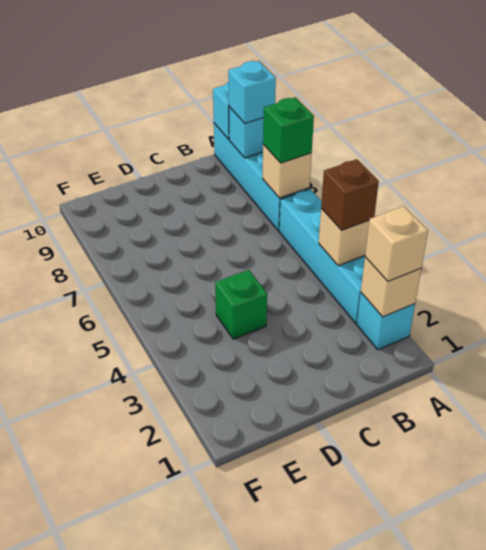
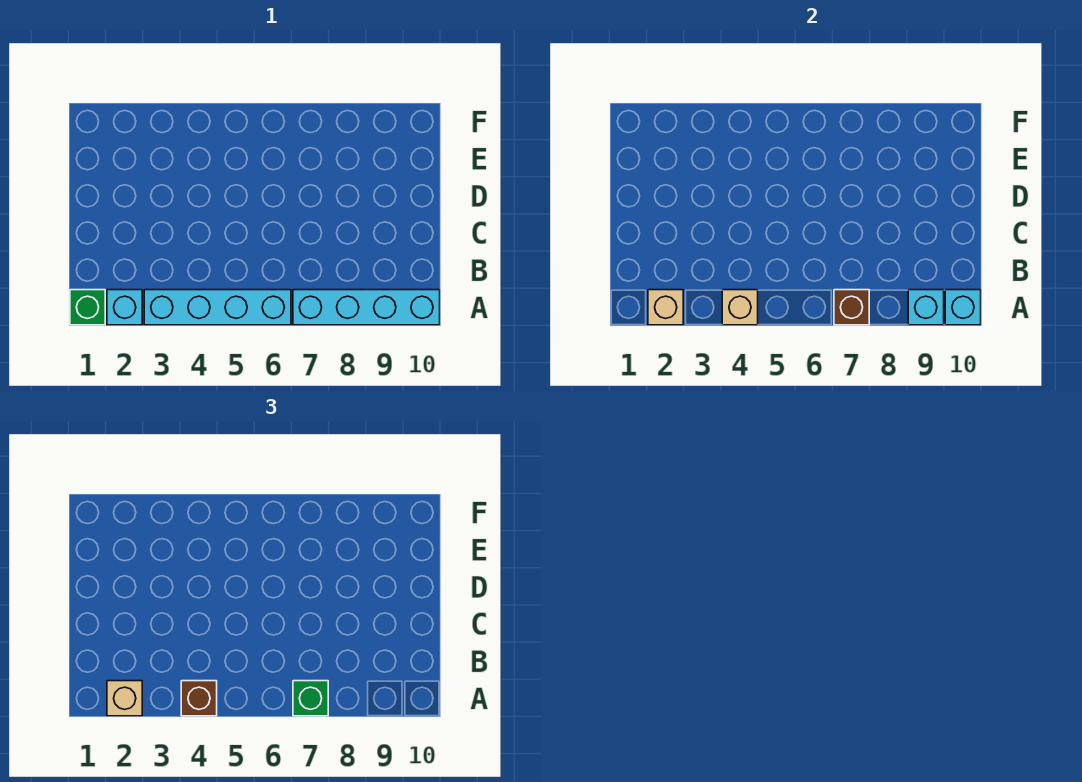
tan 1x1 brick [262,145,312,198] -> brown 1x1 brick [834,290,869,325]
cyan 1x1 brick [228,61,276,123] -> none
green 1x1 brick [215,270,267,339] -> green 1x1 brick moved to [70,290,105,325]

